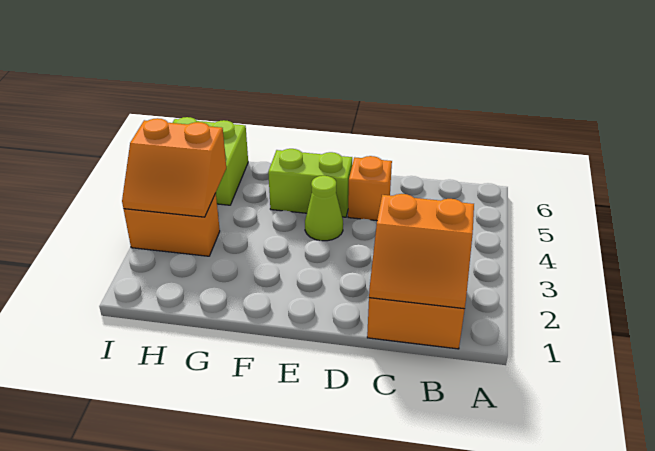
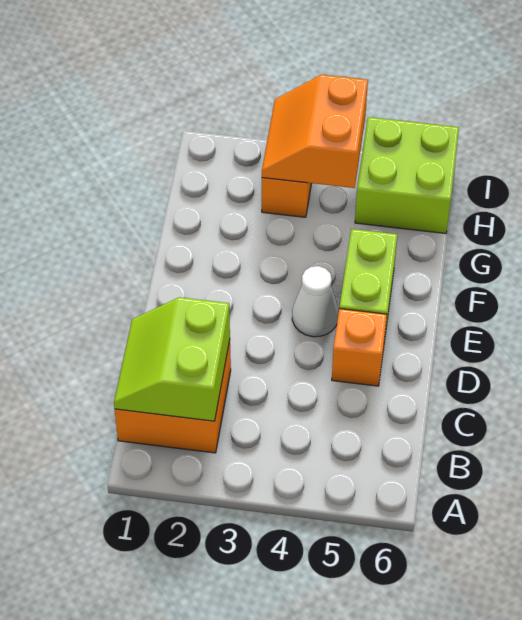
orange 2x2 slope [369,194,474,309] -> lime 2x2 slope [114,297,230,421]
lime 1x1 cone [305,176,343,241] -> white 1x1 cone [292,266,338,337]

